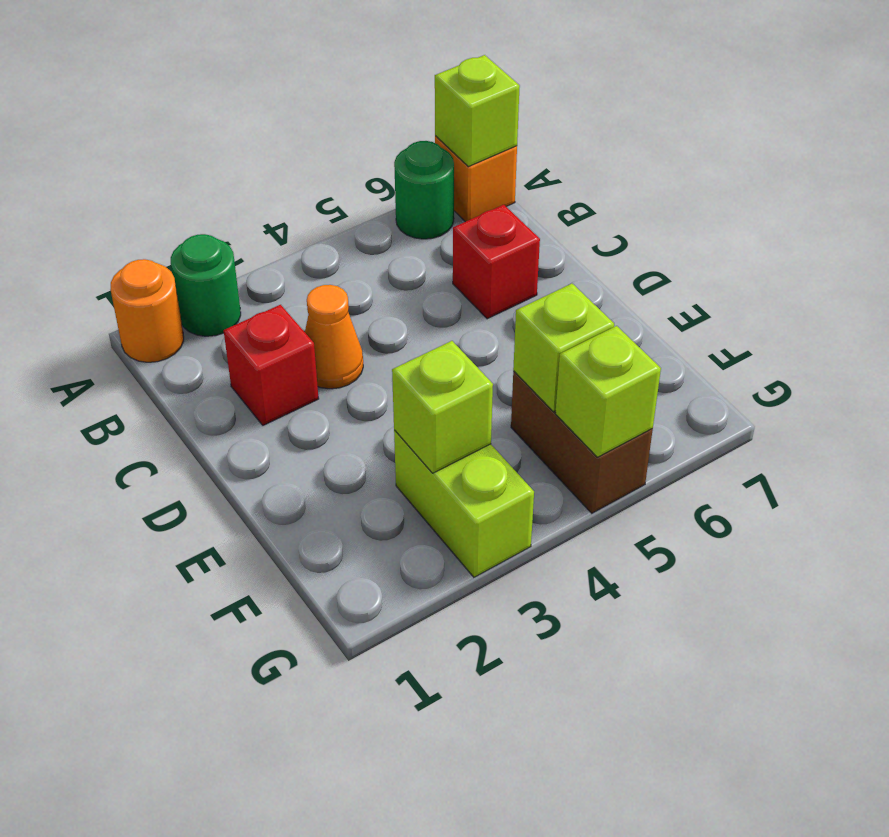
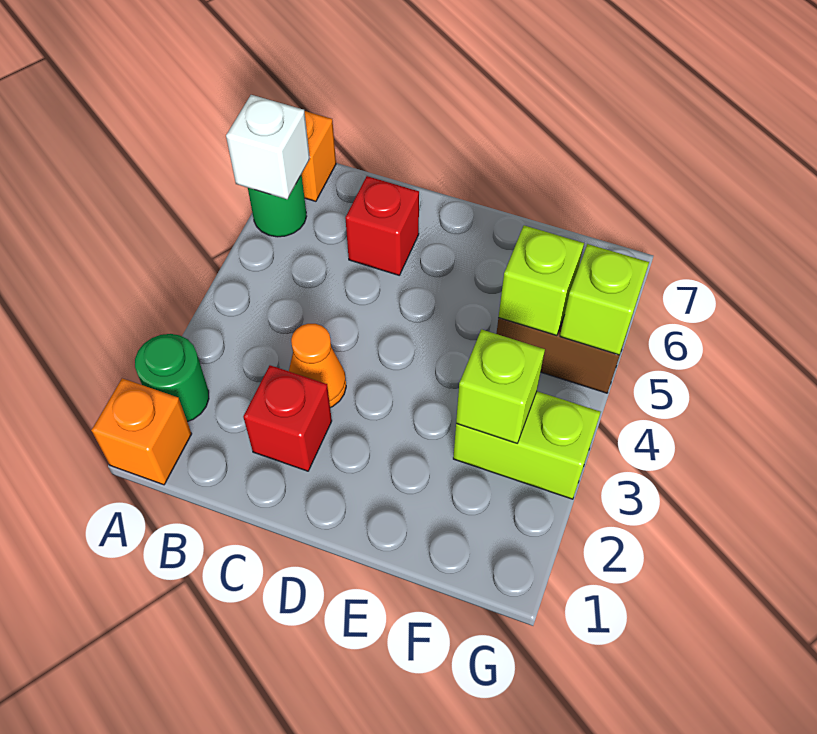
orange 1x1 round brick [110,259,184,362] -> orange 1x1 brick [91,378,192,485]
none -> white 1x1 brick [226,95,310,199]
lime 1x1 brick [435,55,520,167] -> none

